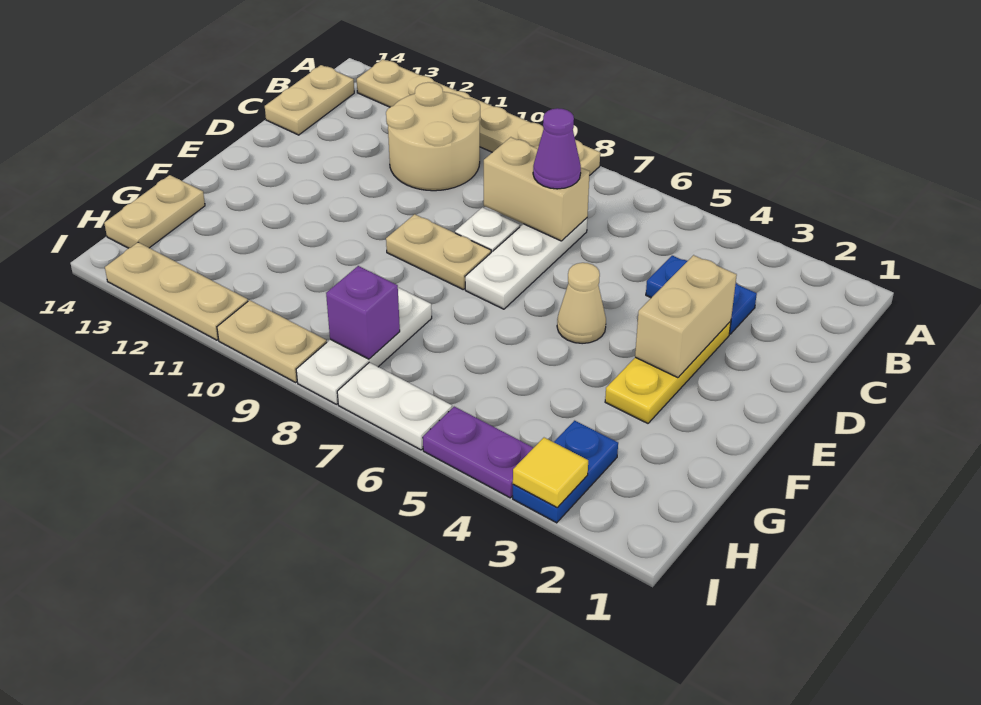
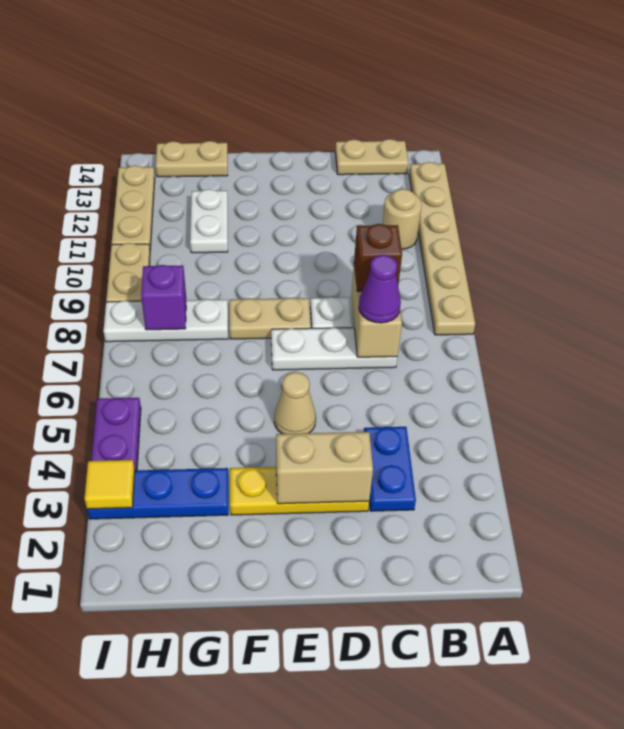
tan 2x2 round brick [386,82,480,191] -> tan 1x1 round brick [383,189,422,249]
none -> brown 1x1 brick [354,224,402,291]
tan 1x2 plate [386,214,491,289] -> tan 1x2 plate turned to [229,298,311,339]
blue 1x2 plate [513,421,618,523] -> blue 1x3 plate [87,468,228,519]
white 1x2 plate [337,362,452,450] -> white 1x2 plate moved to [190,189,228,253]

